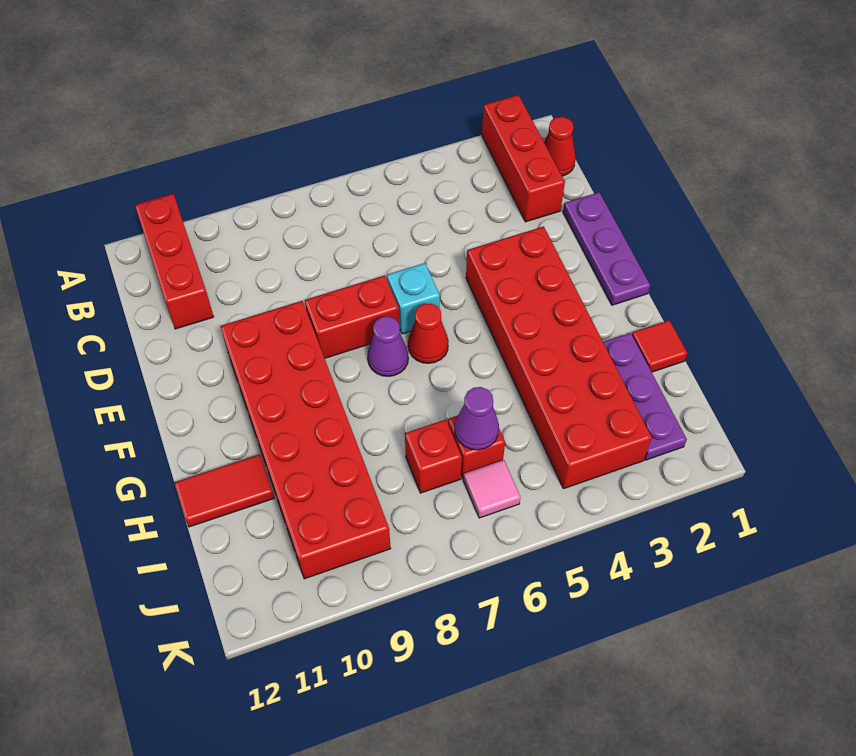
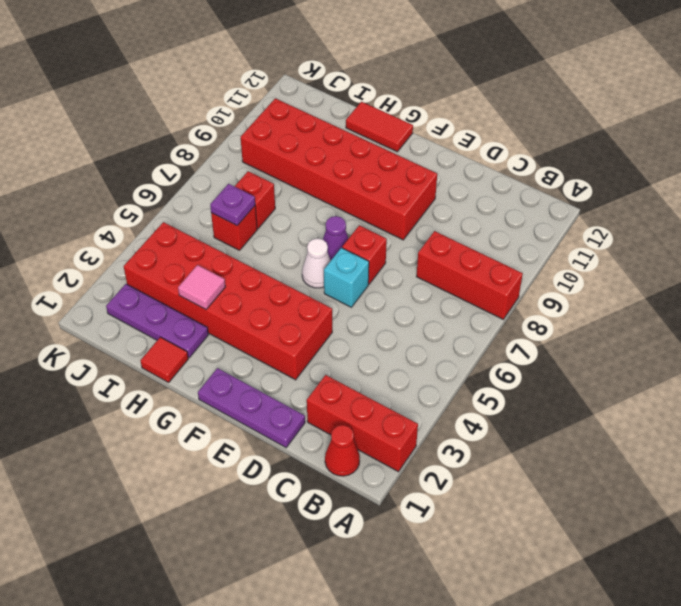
red 1x3 brick [135,194,214,329] -> red 1x3 brick moved to [416,231,523,319]
red 1x2 brick [305,275,399,358] -> red 1x1 brick [342,225,387,284]
red 1x1 cone [408,303,449,363] -> white 1x1 cone [302,239,331,288]
red 1x2 tile [174,454,274,527] -> red 1x2 tile turned to [346,102,413,152]
purple 1x1 cone [455,387,499,450] -> purple 1x1 plate [210,184,255,226]
pink 1x1 tile [463,460,521,518] -> pink 1x1 tile moved to [178,265,225,309]

